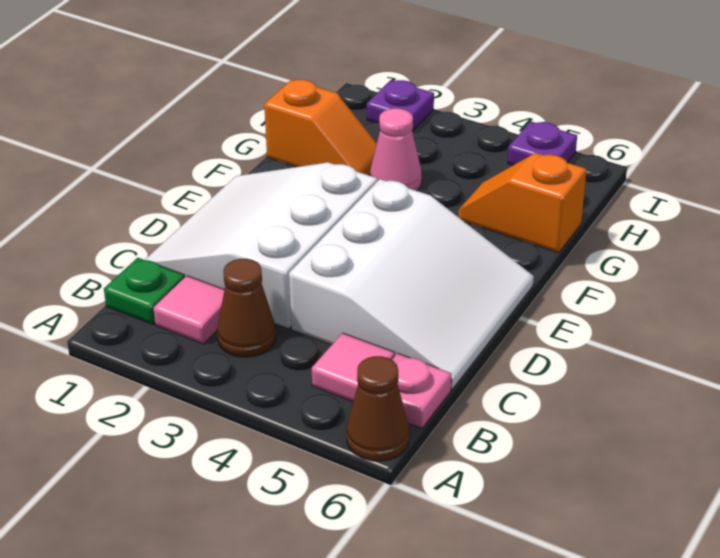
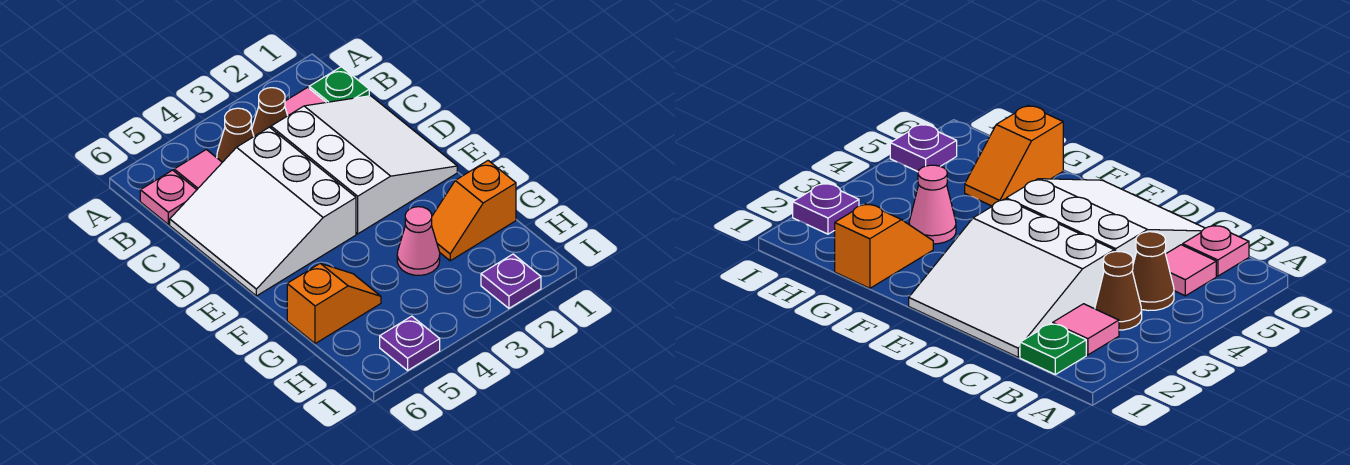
brown 1x1 cone [346,356,409,461] -> brown 1x1 cone moved to [217,108,254,162]

